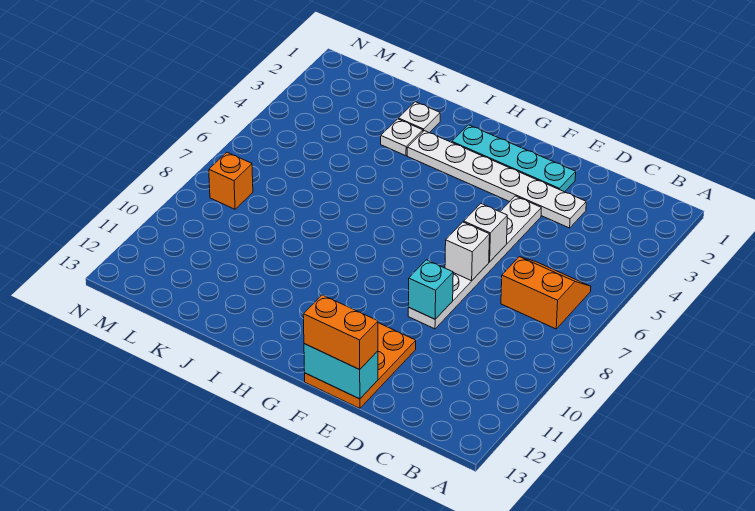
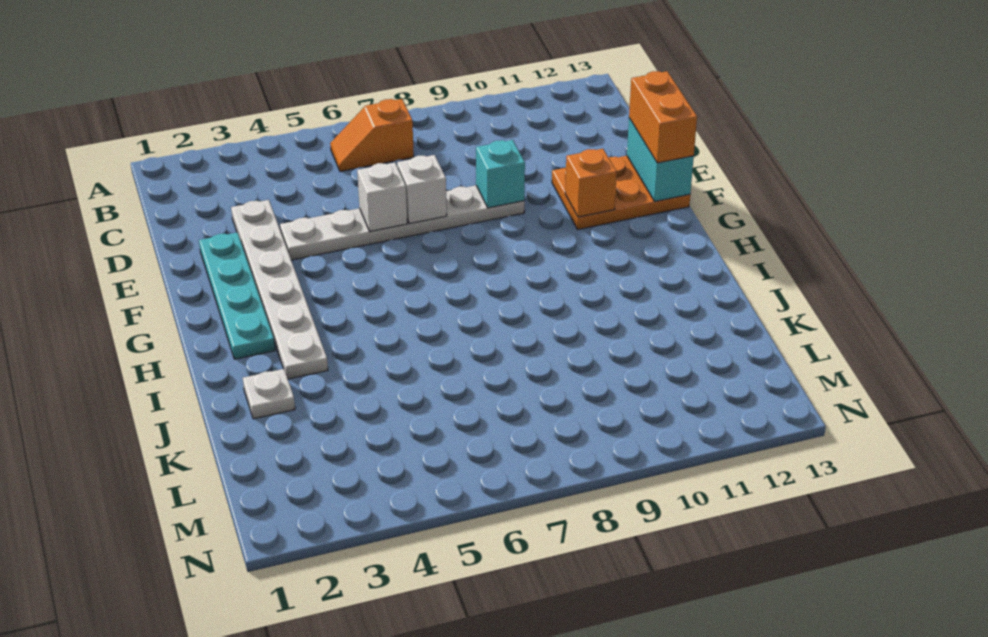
orange 2x2 slope [501,257,591,329] -> orange 1x2 slope [330,99,414,171]
white 1x1 plate [381,119,423,156] -> none
orange 1x1 brick [209,152,253,209] -> orange 1x1 brick moved to [565,149,617,217]

